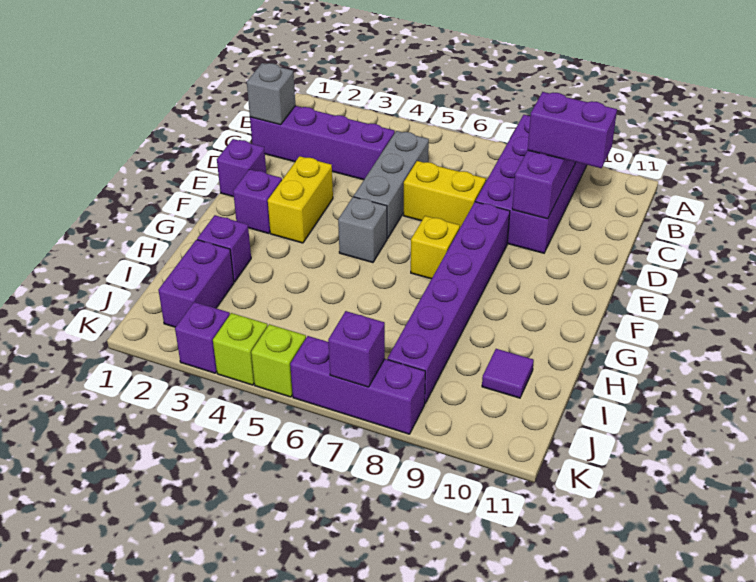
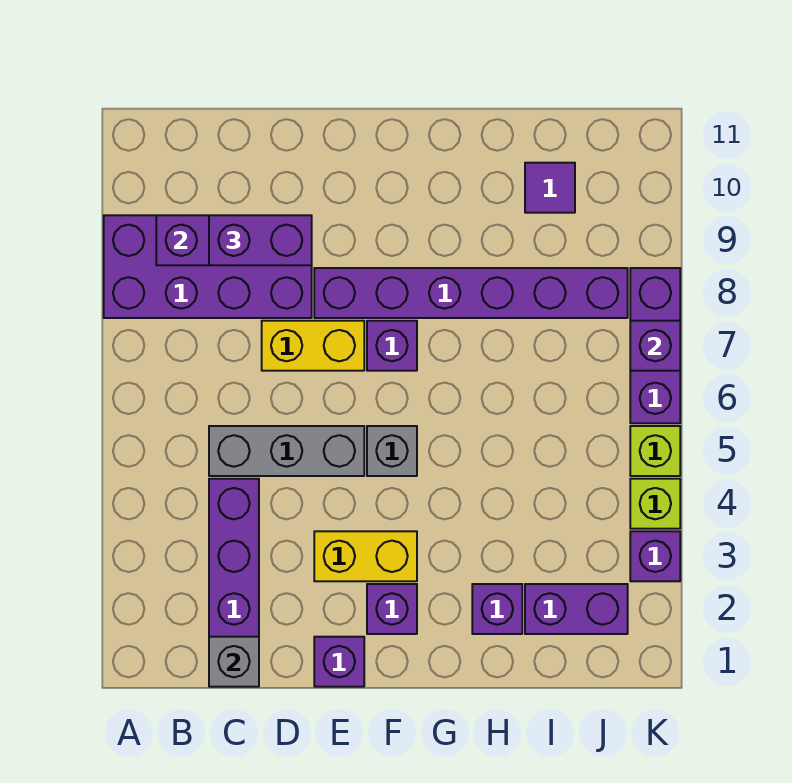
purple 1x2 brick [528,92,617,168] -> purple 1x2 brick turned to [209,215,312,265]
yellow 1x2 brick [403,161,486,227] -> yellow 1x2 brick turned to [262,321,364,371]
yellow 1x1 brick [411,216,460,279] -> purple 1x1 brick [367,321,417,371]

